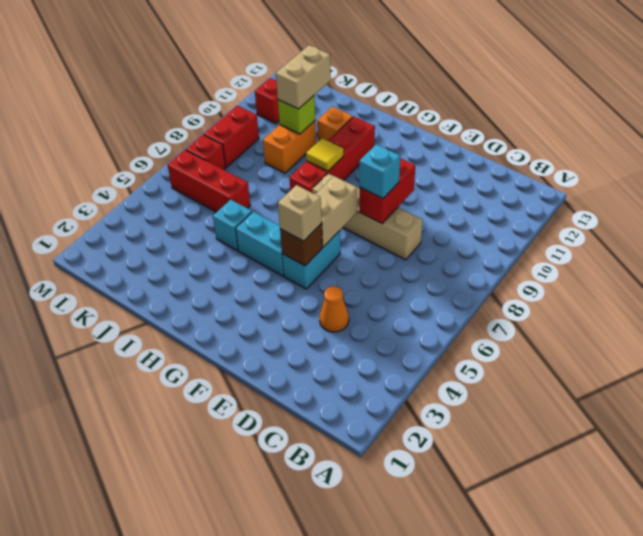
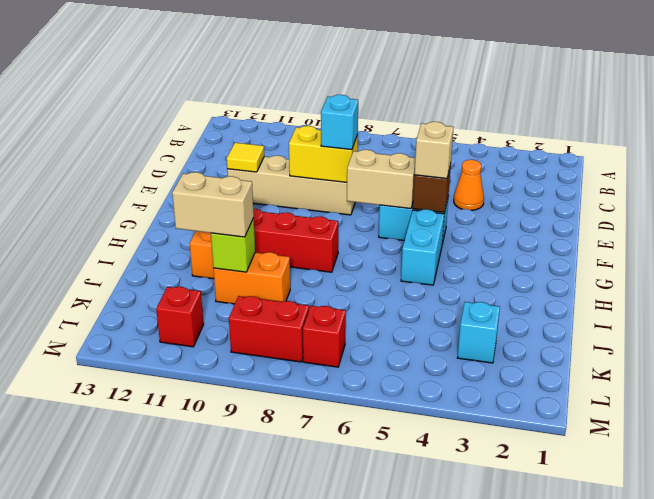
tan 1x4 brick [312,173,423,260] -> tan 1x4 brick turned to [227,156,355,215]
red 1x2 brick [359,158,415,223] -> yellow 1x2 brick [289,126,358,182]
yellow 1x1 tile [306,138,343,171] -> yellow 1x1 tile moved to [227,143,264,172]
cyan 1x1 brick [213,200,252,250] -> cyan 1x1 brick moved to [457,302,500,363]
red 1x3 brick [168,150,250,212] -> none

